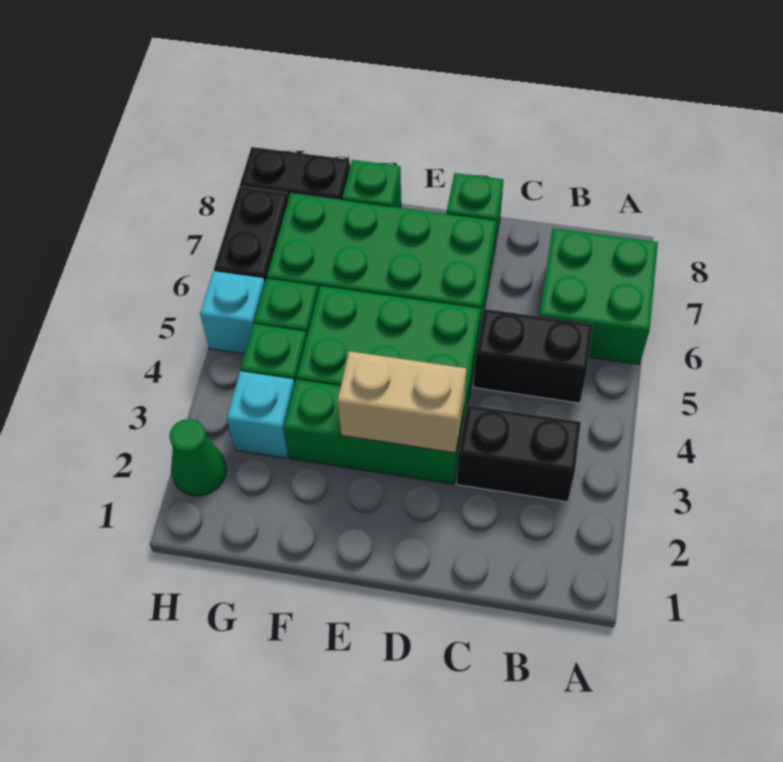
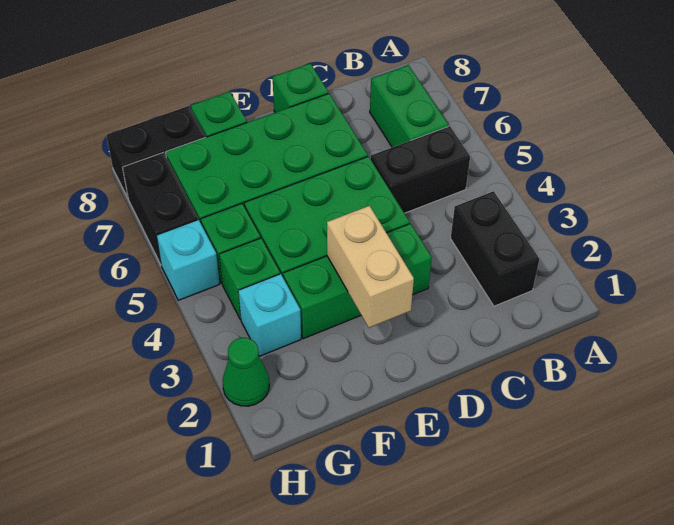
green 2x2 brick [539,228,658,364] -> green 1x2 brick [370,65,449,147]
black 1x2 brick [457,405,581,502] -> black 1x2 brick turned to [451,191,539,306]
tan 1x2 brick [337,351,466,453] -> tan 1x2 brick turned to [327,206,414,328]

